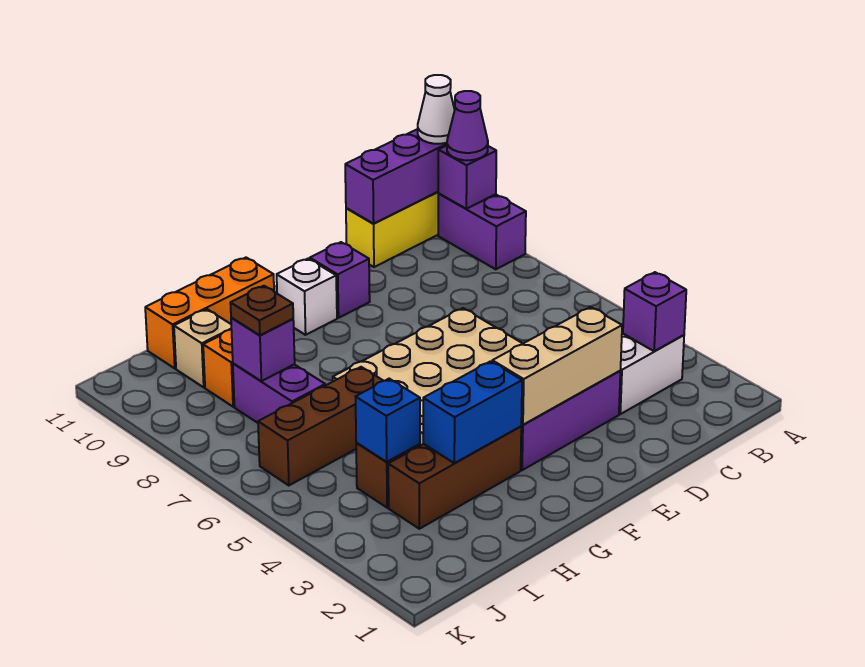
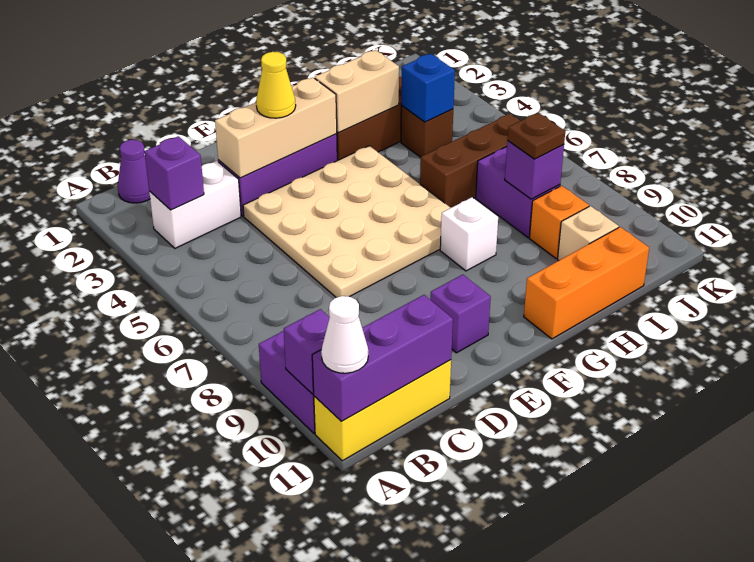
purple 1x1 cone [447,91,488,160] -> purple 1x1 cone moved to [118,140,150,203]
none -> yellow 1x1 cone [256,52,296,118]
white 1x1 brick [277,259,337,335] -> white 1x1 brick moved to [440,197,498,271]
blue 1x2 brick [423,361,522,463] -> tan 1x2 brick [315,50,399,133]

